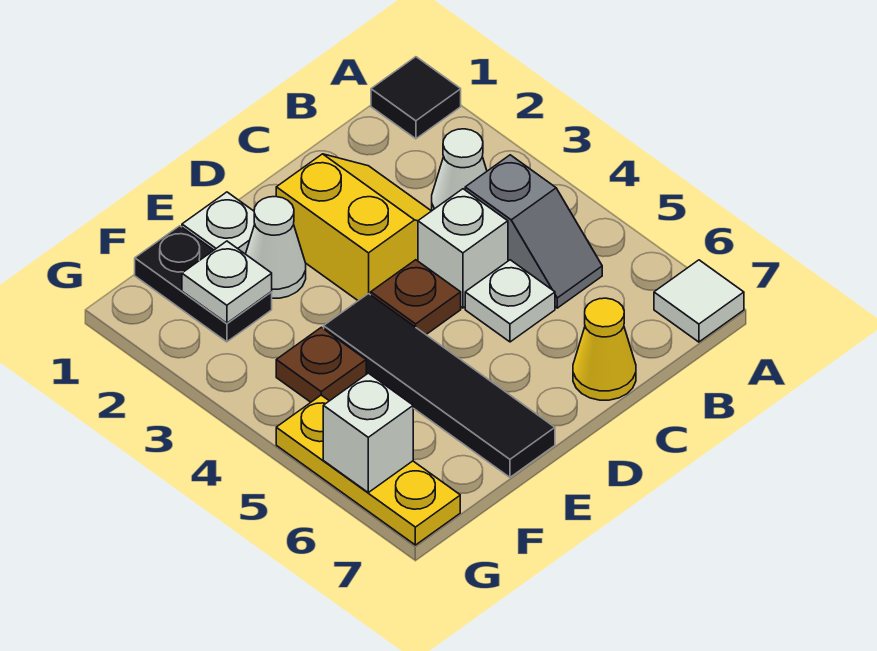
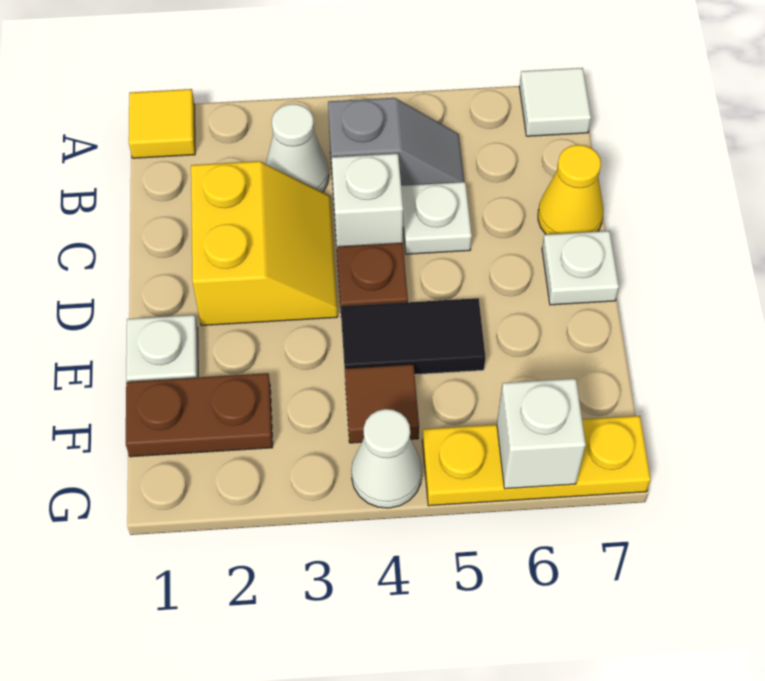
black 1x1 tile [371,57,461,139] -> yellow 1x1 tile [129,89,195,158]
yellow 2x2 slope [276,154,431,301] -> yellow 2x2 slope turned to [191,161,338,326]
white 1x1 cone [246,197,306,298] -> white 1x1 cone moved to [351,409,422,508]
black 1x4 tile [324,293,555,477] -> black 1x2 tile [341,298,486,375]
black 1x2 plate [135,226,272,342] -> brown 1x2 plate [126,373,273,457]
white 1x1 plate [182,241,272,323] -> white 1x1 plate moved to [542,231,619,305]
brown 1x1 plate [276,327,366,402] -> brown 1x1 tile [345,365,419,443]

